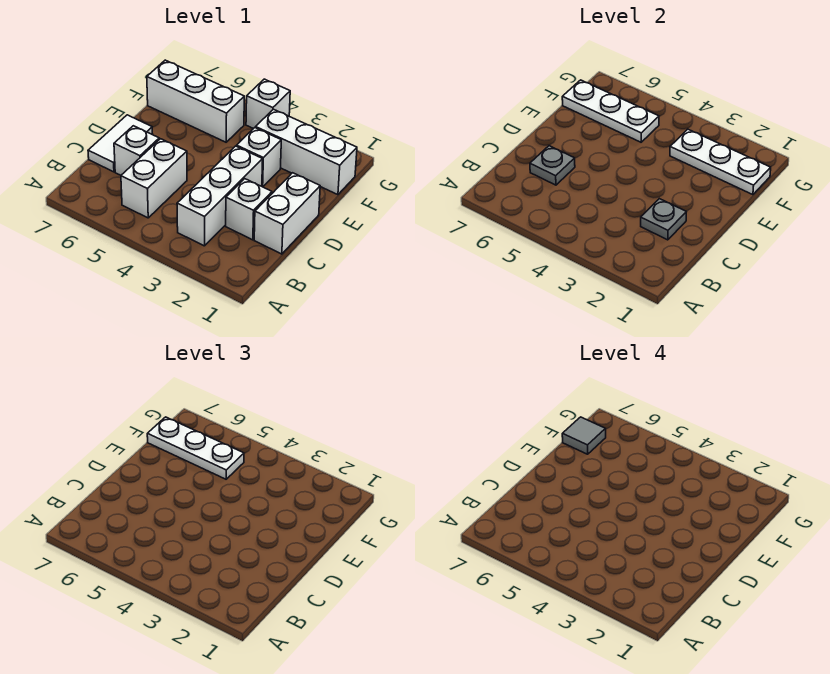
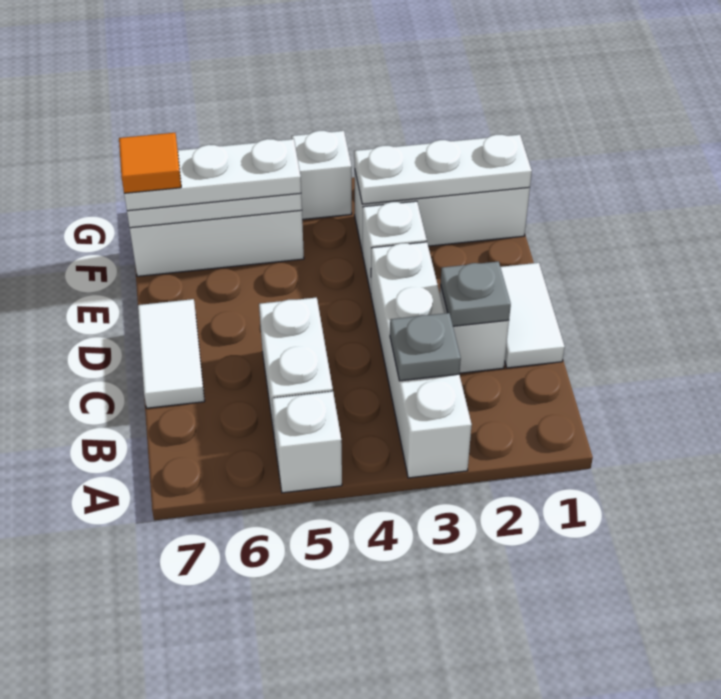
white 1x3 brick [177,146,263,246] -> white 1x4 brick [371,242,472,478]
white 1x2 brick [254,173,320,254] -> white 1x2 tile [501,263,565,368]
white 1x1 brick [114,126,159,175] -> white 1x1 brick moved to [272,391,342,493]
grey 1x1 plate [530,146,575,185] -> grey 1x1 plate moved to [390,313,461,381]
grey 1x1 tile [562,417,606,454] -> orange 1x1 tile [119,133,181,193]

